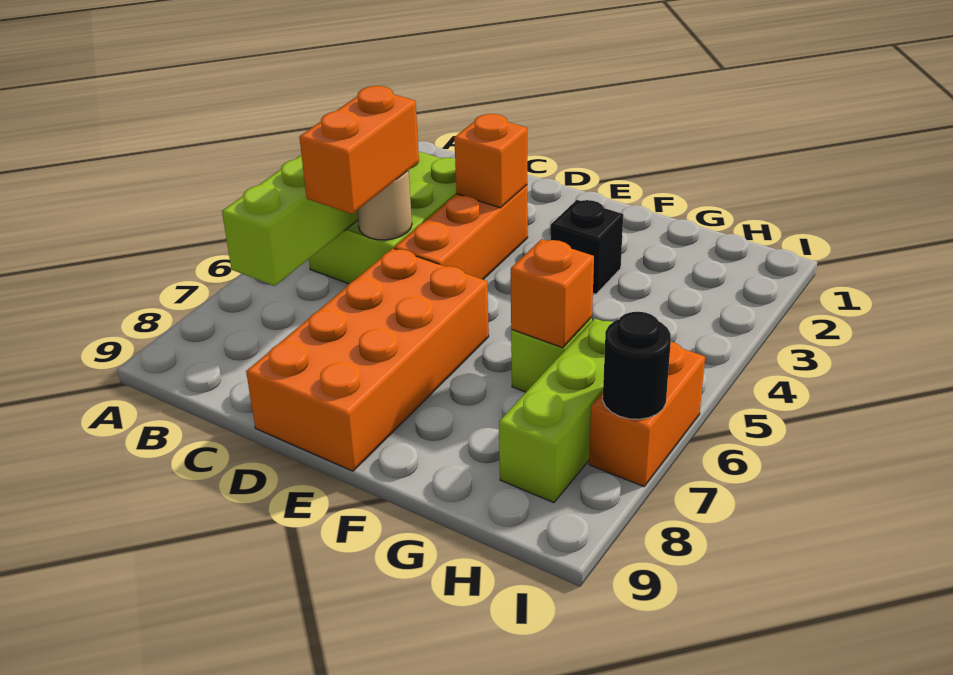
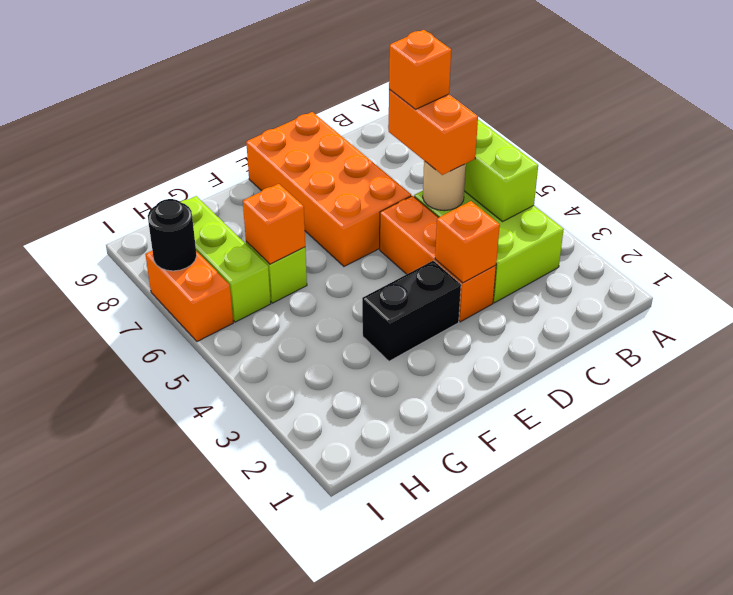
none -> orange 1x1 brick [389,30,451,109]
black 1x1 brick [551,200,623,294] -> black 1x2 brick [362,260,461,361]

